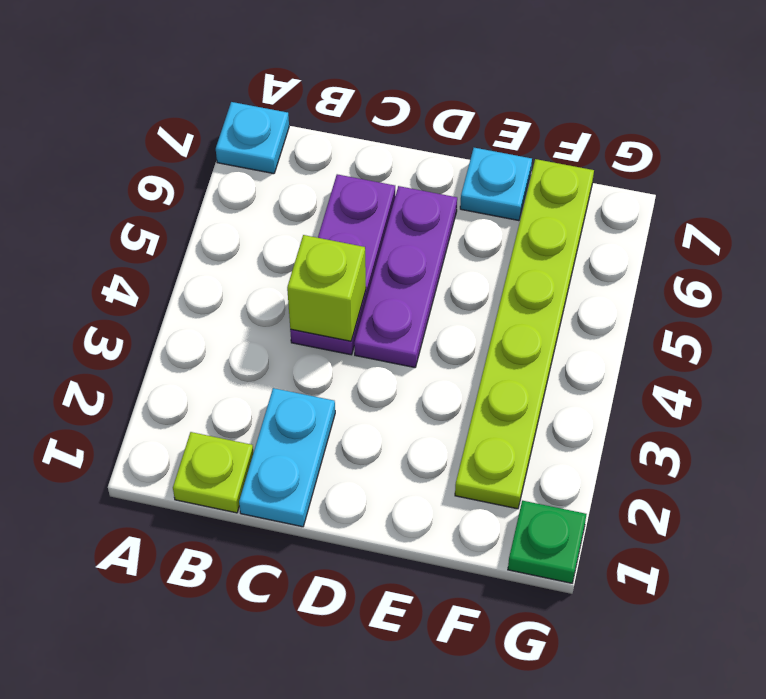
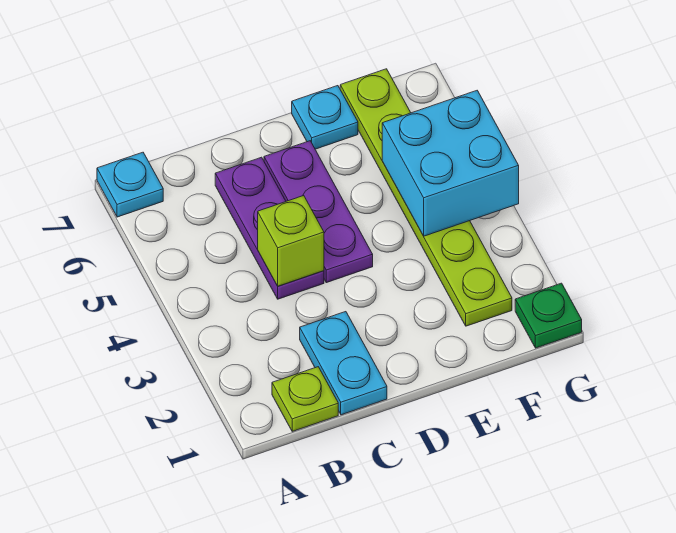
none -> cyan 2x2 brick [382,91,519,236]

